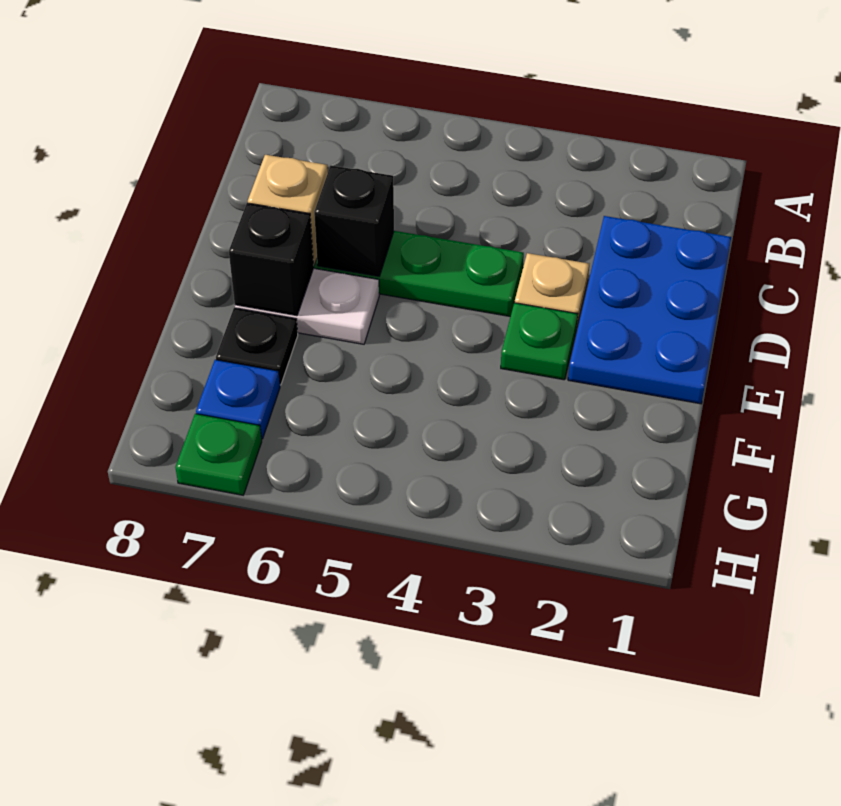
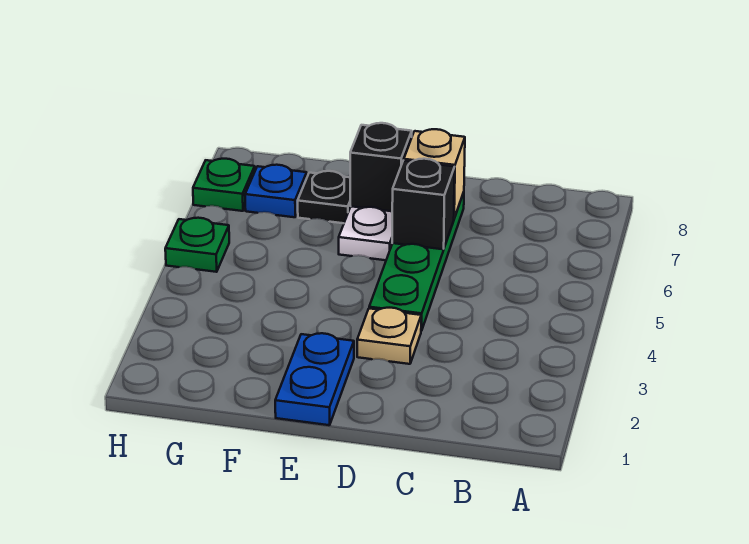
blue 2x3 plate [568,216,731,404] -> blue 1x2 plate [275,333,354,425]
green 1x1 plate [501,303,578,380] -> green 1x1 plate moved to [165,218,229,272]

